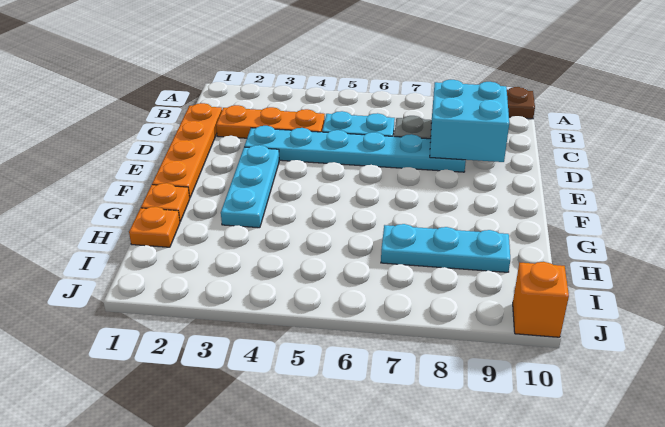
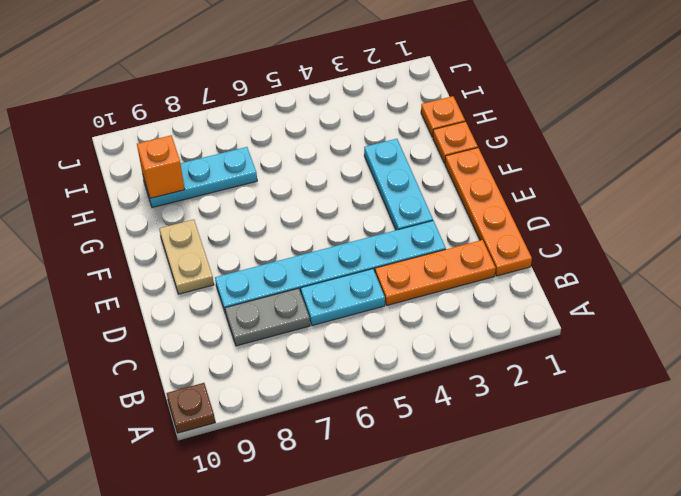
cyan 2x2 brick [430,80,509,162] -> none
none -> tan 1x2 plate [159,220,214,294]
orange 1x1 brick [513,262,569,337] -> orange 1x1 brick moved to [137,135,185,198]

